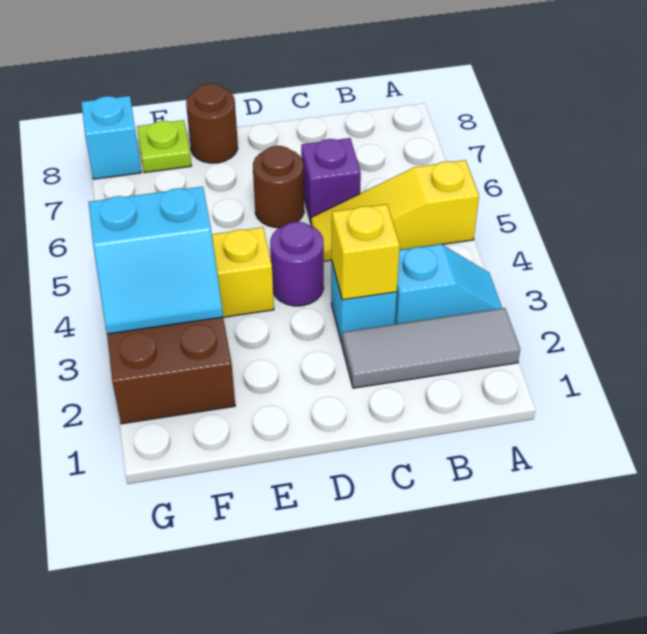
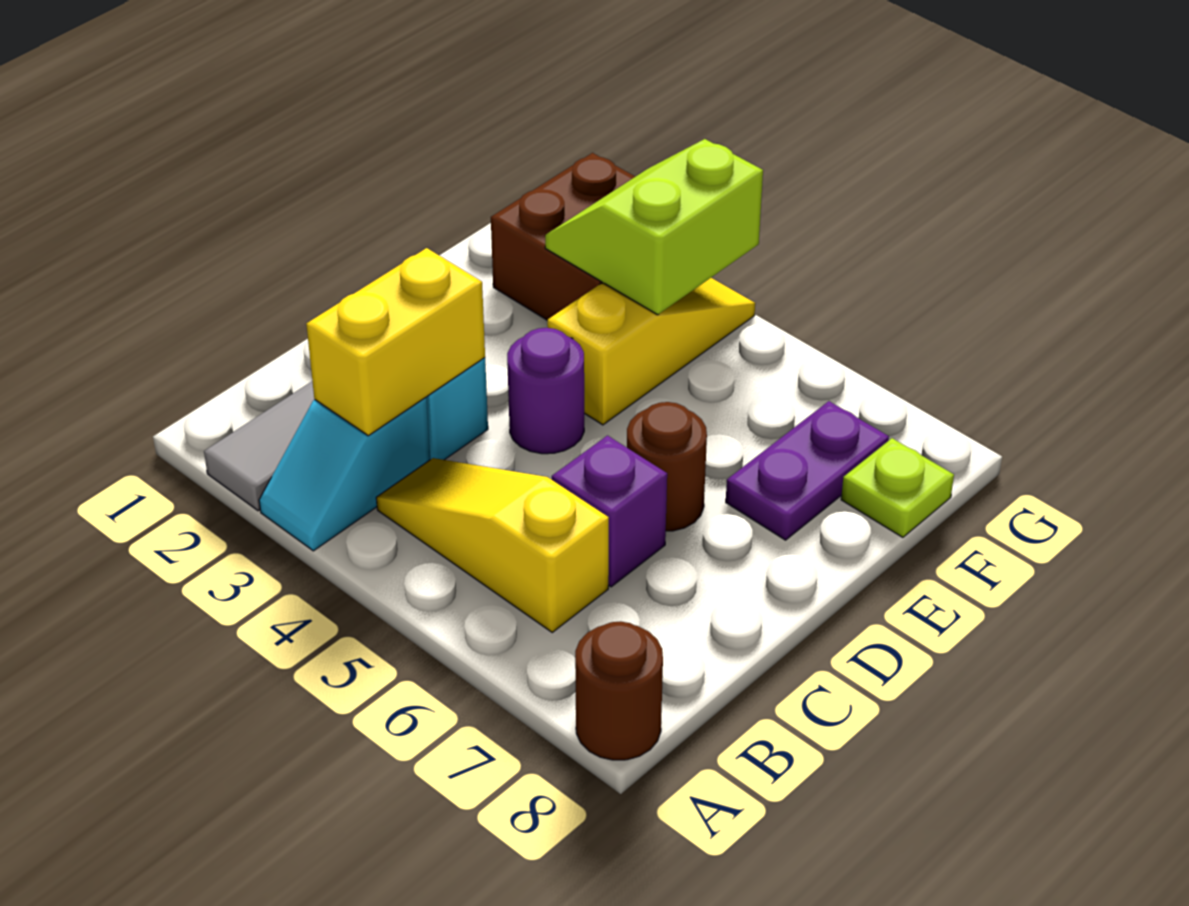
yellow 1x3 slope [311,160,479,261] -> yellow 1x3 slope turned to [376,458,609,632]
yellow 1x1 brick [332,204,400,300] -> yellow 1x2 brick [306,248,485,436]
none -> purple 1x2 plate [726,401,889,540]
brown 1x1 round brick [186,83,238,163] -> brown 1x1 round brick moved to [575,621,663,760]
cyan 2x2 slope [88,187,223,334] -> lime 2x2 slope [545,139,763,315]
cyan 1x1 brick [81,96,141,179] -> none

